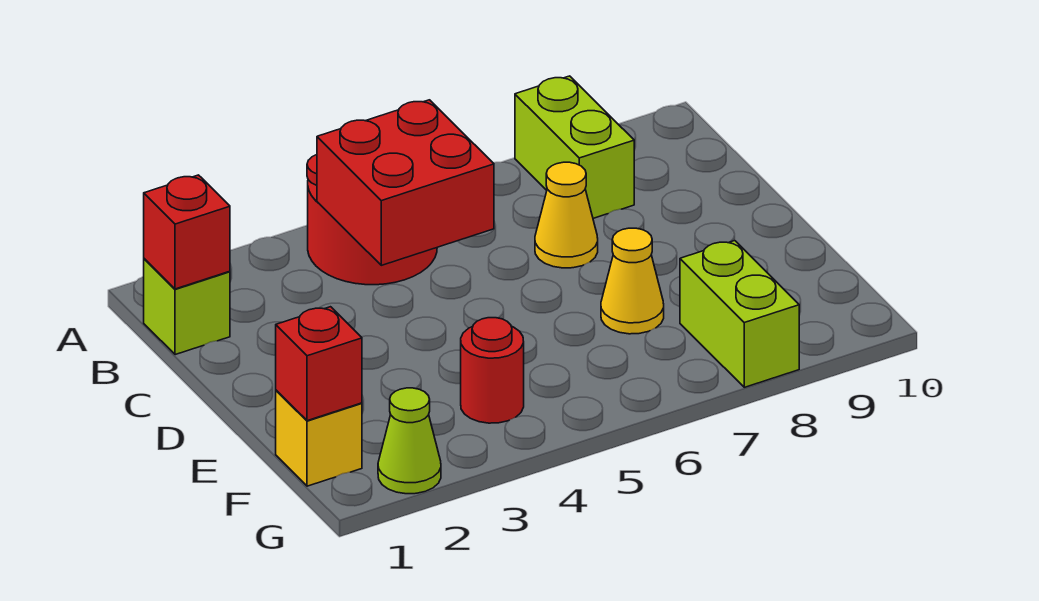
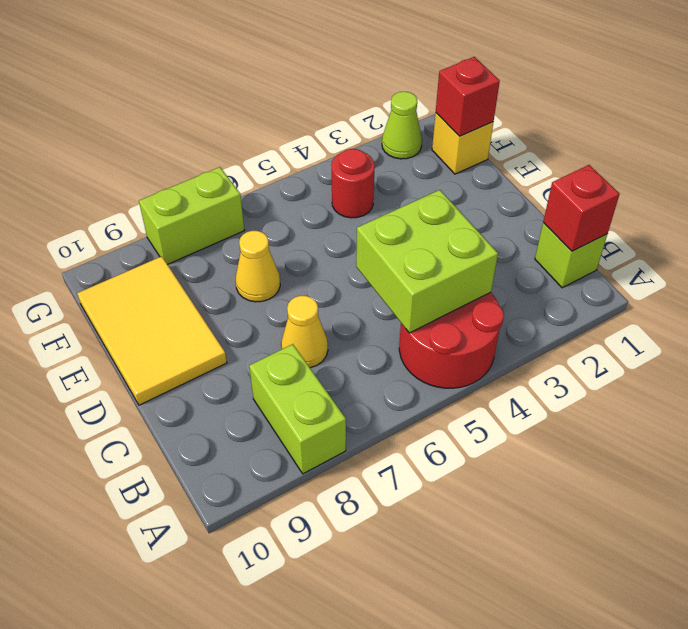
red 2x2 brick [317,100,494,265] -> lime 2x2 brick [356,190,498,333]
none -> yellow 2x3 tile [77,256,227,405]
lime 1x2 brick [680,241,799,387] -> lime 1x2 brick turned to [139,167,245,264]

